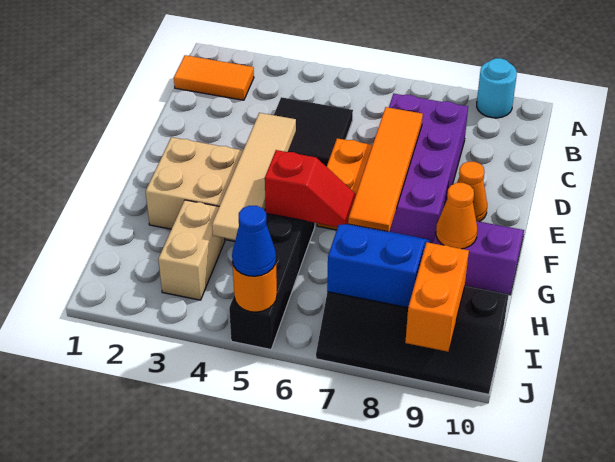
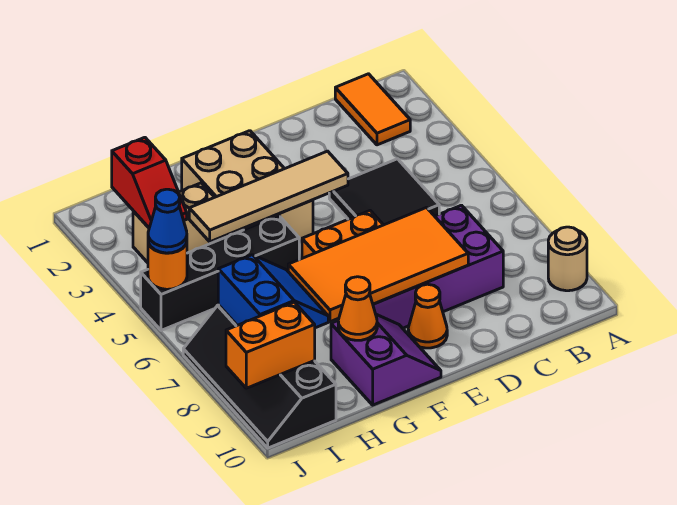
cyan 1x1 round brick [477,58,517,118] -> tan 1x1 round brick [548,227,587,291]
orange 1x4 tile [348,107,423,232] -> orange 2x4 tile [288,208,468,322]
red 1x2 slope [265,150,356,227] -> red 1x2 slope moved to [112,137,187,228]

